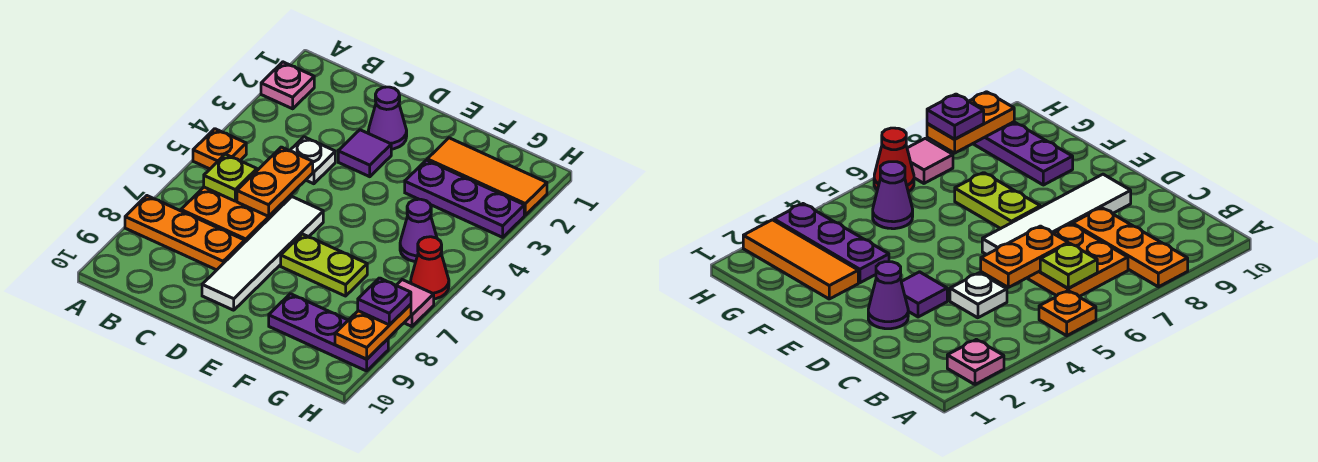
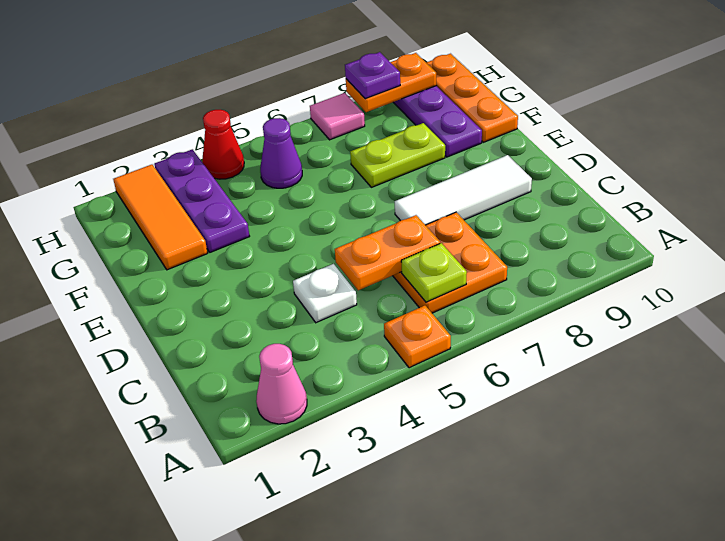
pink 1x1 plate [261,62,314,109] -> pink 1x1 cone [256,344,307,424]
orange 1x3 plate [125,196,245,270] -> orange 1x3 plate moved to [426,54,518,142]
purple 1x1 cone [368,87,407,149] -> none
purple 1x1 tile [338,130,391,177] -> none
white 1x4 tile [202,197,323,310] -> white 1x3 tile [395,155,532,225]
lime 1x2 plate [281,234,367,296] -> lime 1x2 plate turned to [350,123,445,187]
red 1x1 cone [411,237,449,299] -> red 1x1 cone moved to [202,110,244,179]

